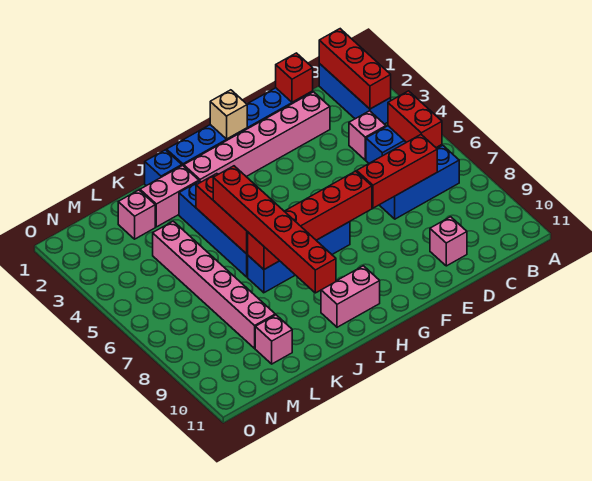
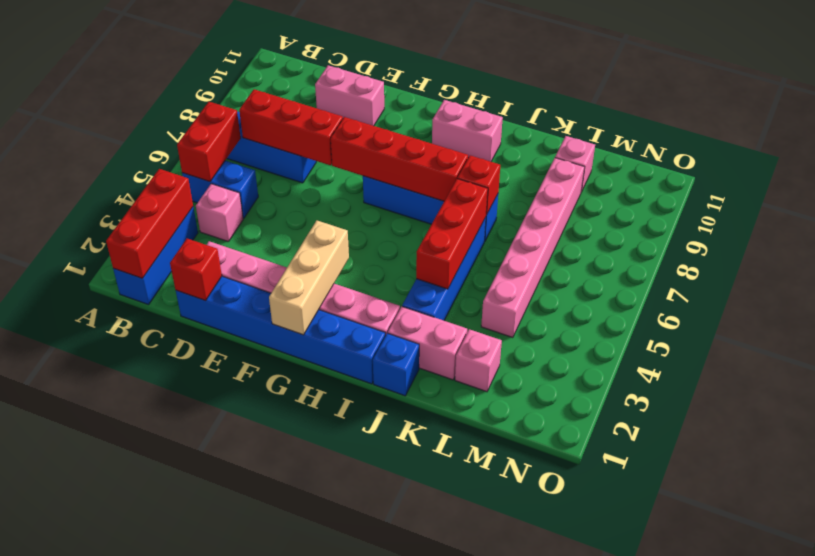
pink 1x1 brick [430,217,467,266] -> pink 1x2 brick [315,65,384,126]
tan 1x1 brick [210,90,247,139] -> tan 1x3 brick [269,221,349,335]
red 1x6 brick [213,166,336,293] -> none

